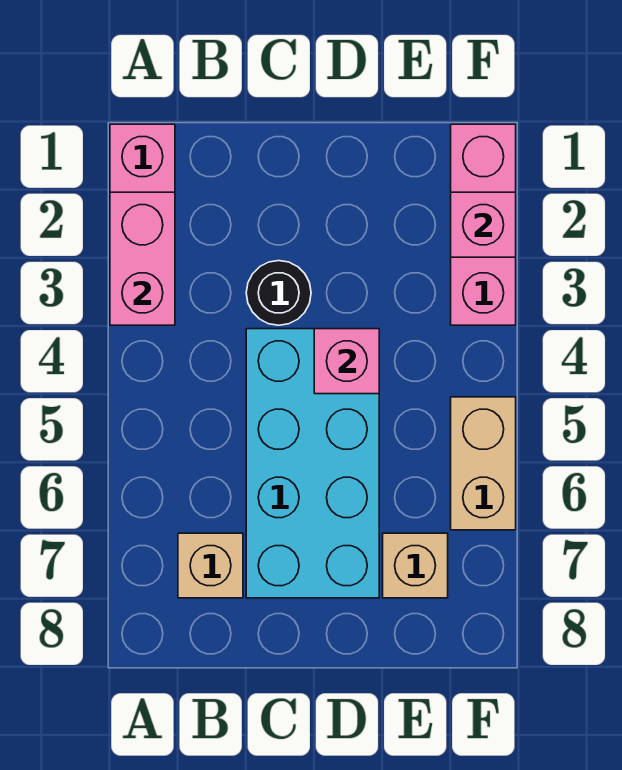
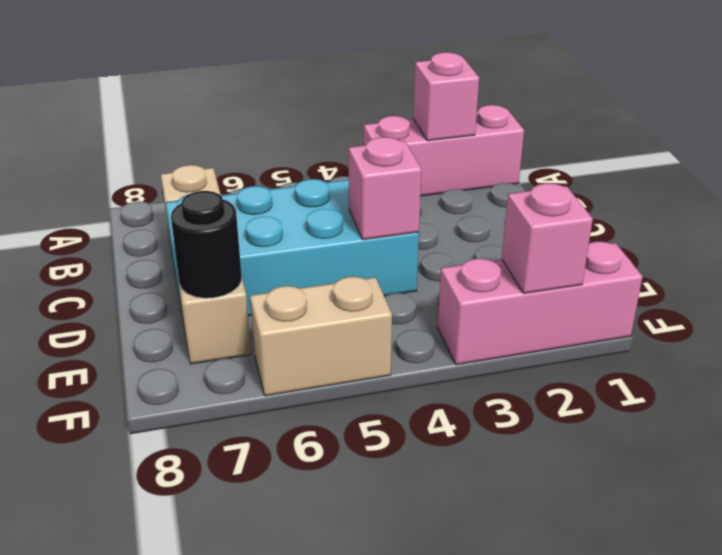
pink 1x2 brick [110,192,175,325] -> pink 1x1 brick [413,52,479,141]
black 1x1 round brick [246,261,311,325] -> black 1x1 round brick moved to [171,191,242,298]

